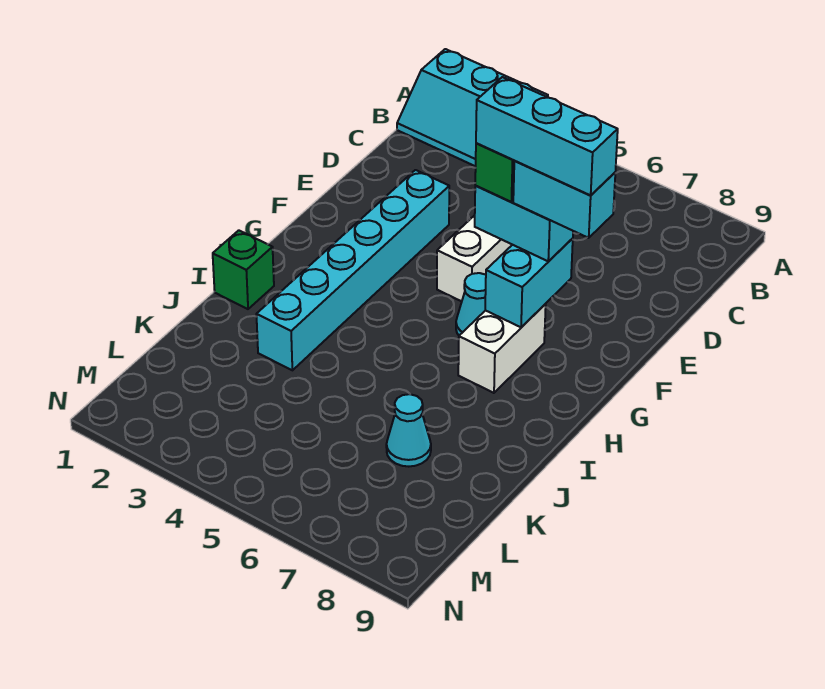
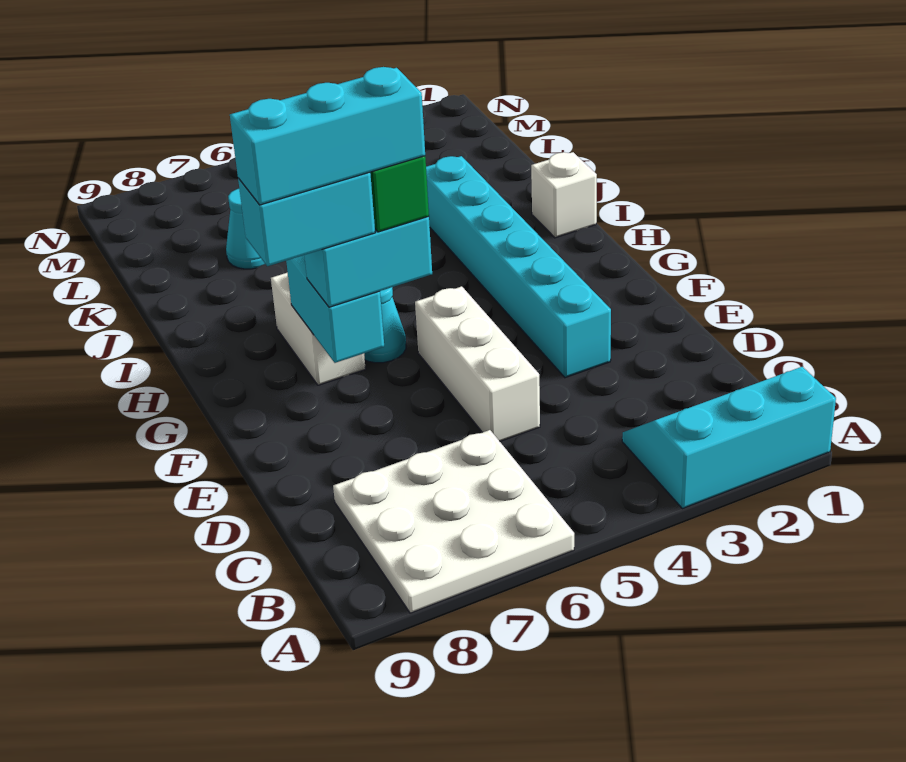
none -> white 3x3 plate [333,430,574,613]
green 1x1 brick [213,230,274,309] -> white 1x1 brick [531,152,597,238]

